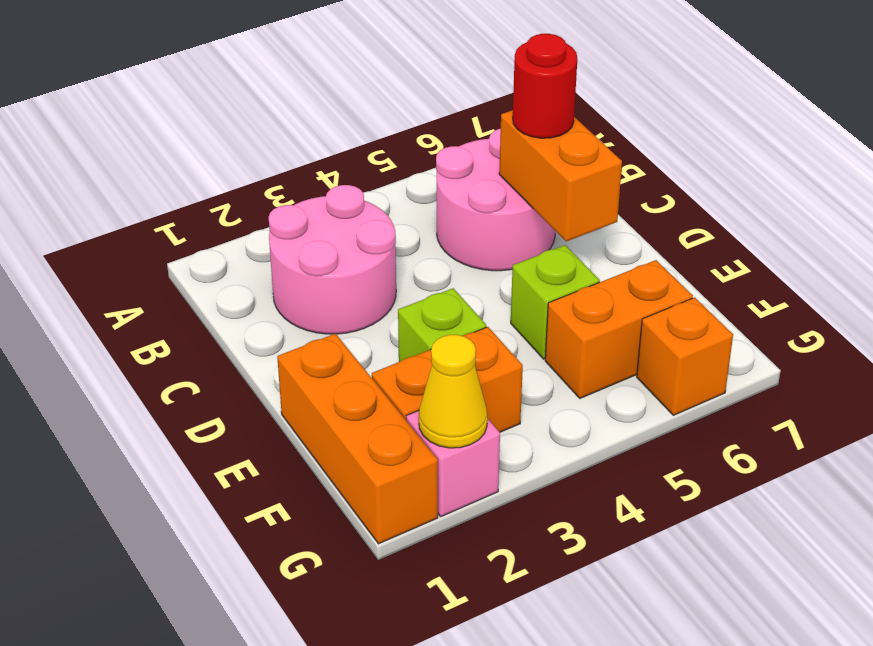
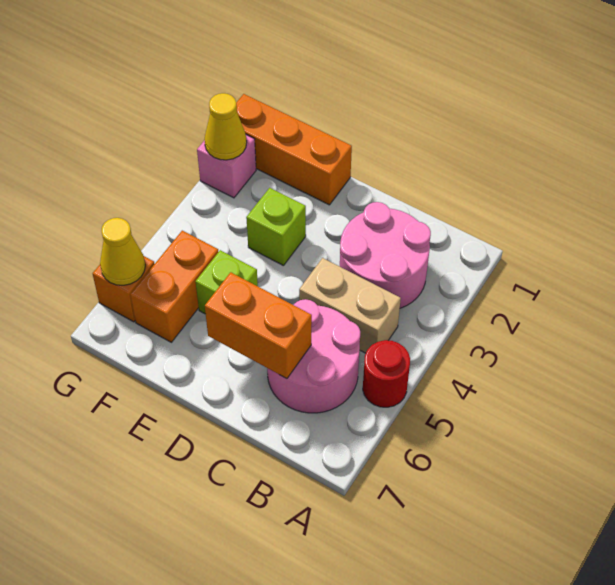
none -> tan 1x2 brick [299,258,401,353]
red 1x1 round brick [513,34,577,138] -> red 1x1 round brick moved to [363,340,410,407]
orange 1x2 brick [372,327,523,432] -> none
none -> yellow 1x1 cone [100,218,145,285]

